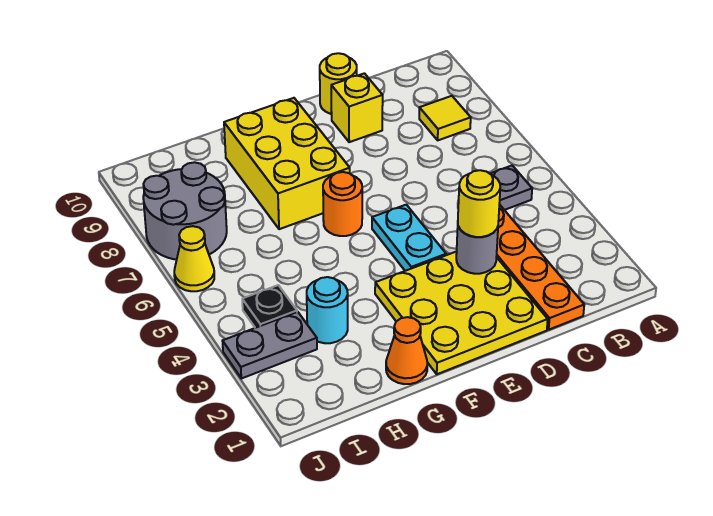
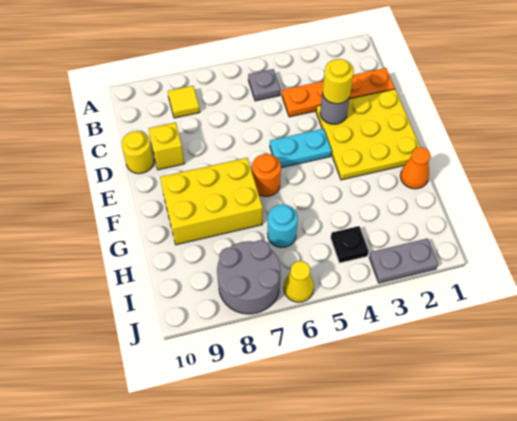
cyan 1x1 round brick [307,277,348,343] -> cyan 1x1 round brick moved to [267,204,298,248]
grey 1x2 plate [223,312,317,379] -> grey 1x2 plate turned to [369,238,438,283]

